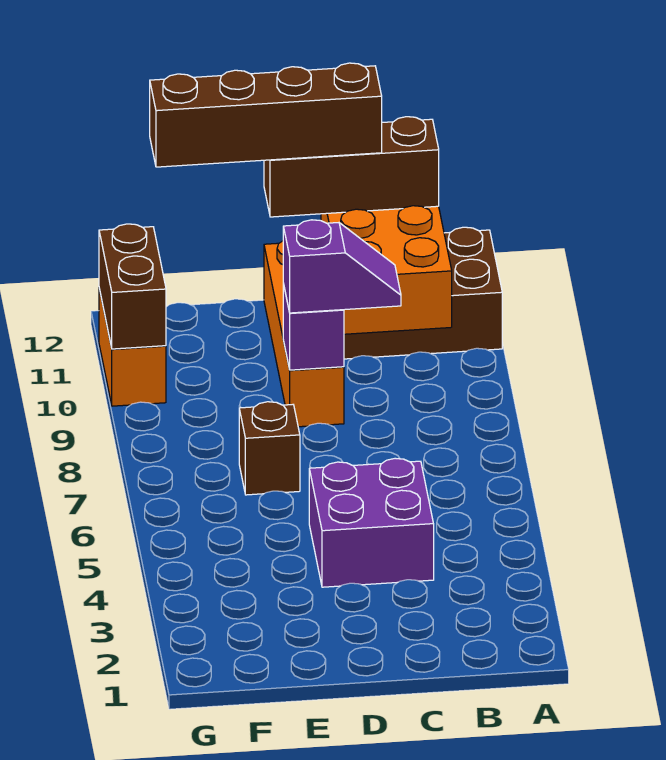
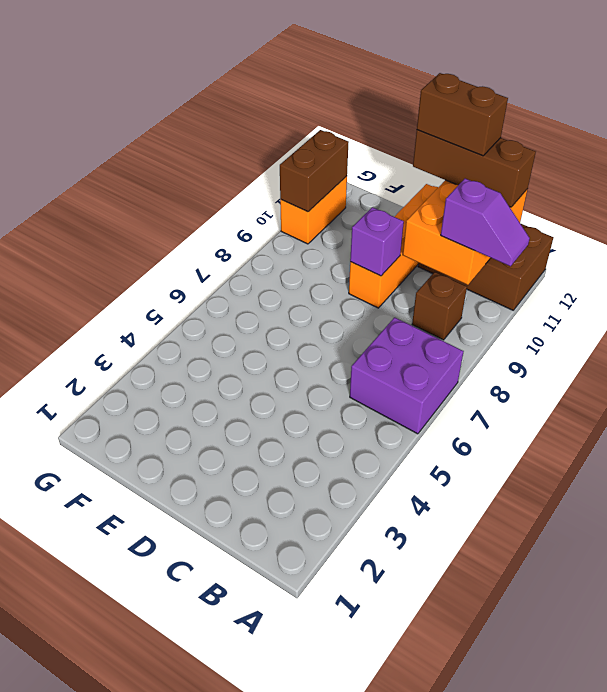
purple 2x2 brick [309,458,434,587] -> purple 2x2 brick moved to [350,317,464,434]
purple 1x2 slope [283,220,401,313] -> purple 1x2 slope moved to [441,179,530,266]
brown 1x4 brick [150,63,382,167] -> brown 1x2 brick [417,73,508,156]
brown 1x1 brick [239,402,300,495] -> brown 1x1 brick moved to [412,272,467,340]

